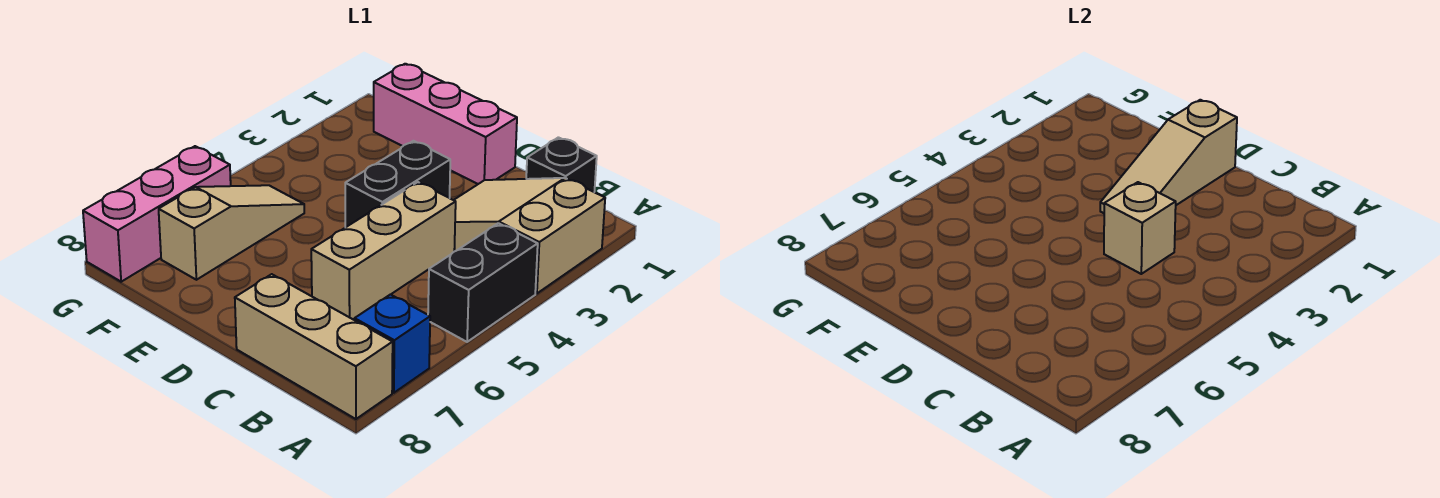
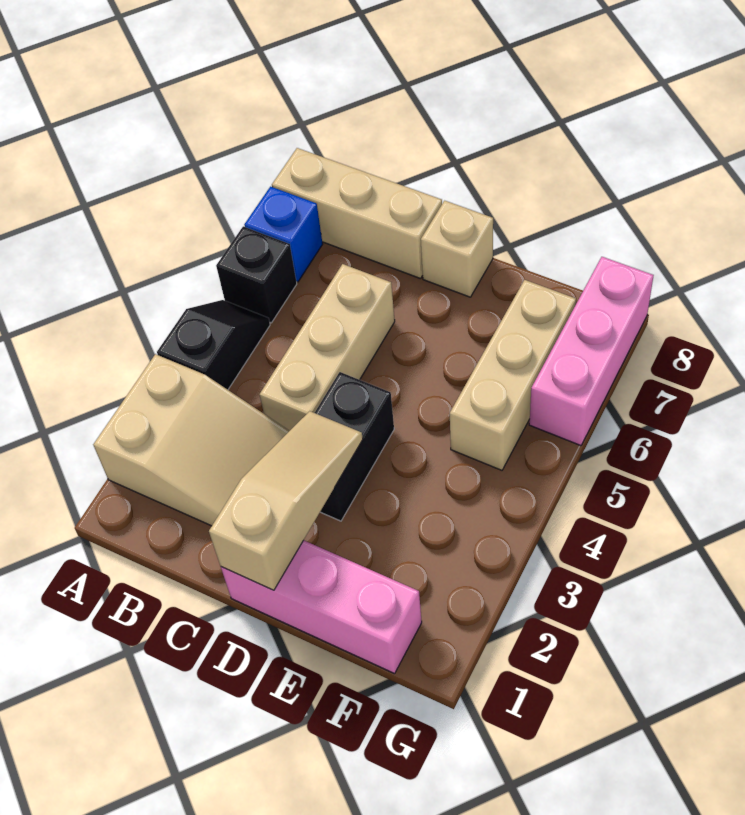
black 1x2 brick [428,223,538,342] -> black 1x2 slope [157,300,270,390]
black 1x1 brick [526,137,597,192] -> black 1x1 brick moved to [216,226,297,323]
tan 1x1 brick [1104,182,1176,274] -> tan 1x1 brick moved to [421,201,493,297]
tan 1x3 slope [159,185,304,280] -> tan 1x3 brick [450,280,576,470]

